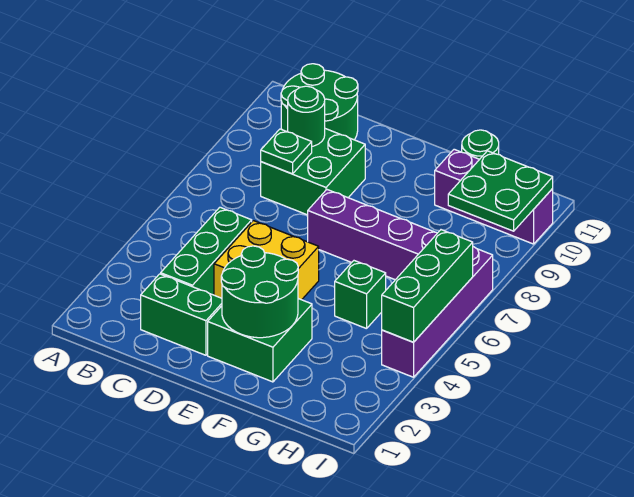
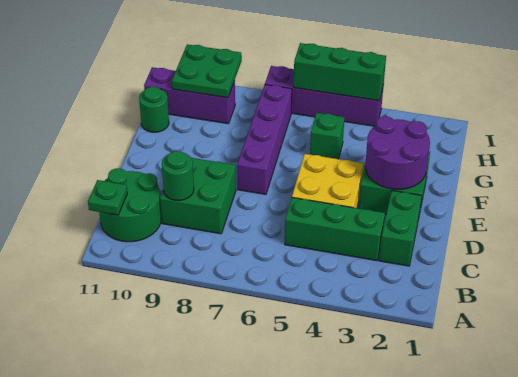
green 1x1 plate [261,129,312,174] -> green 1x1 plate moved to [88,180,127,215]
green 2x2 round brick [221,246,298,338] -> purple 2x2 round brick [365,116,430,189]
purple 1x3 brick [435,149,553,244] -> purple 1x3 brick turned to [144,67,235,124]

